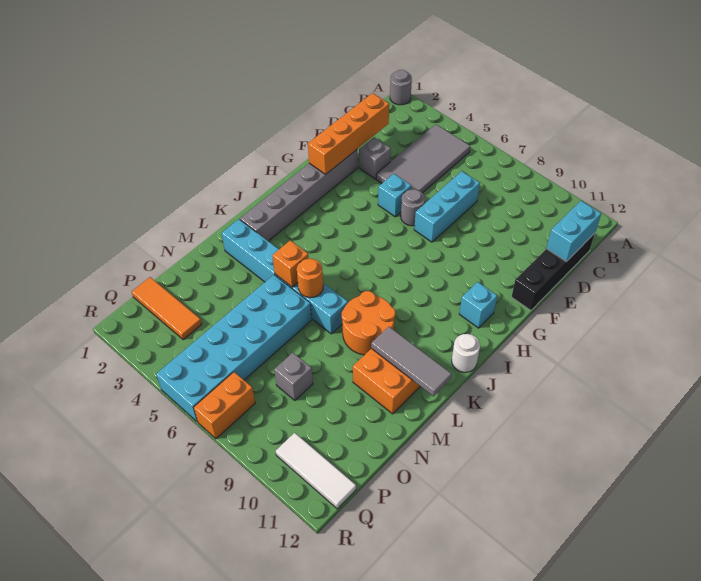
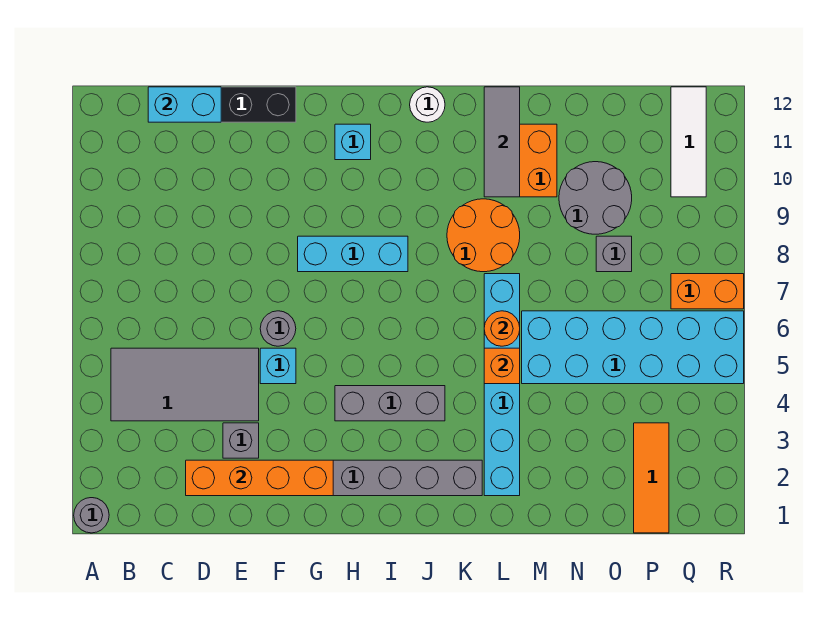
cyan 1x3 brick [414,171,480,242] -> cyan 1x3 brick moved to [298,236,408,272]
none -> grey 1x3 brick [335,386,445,421]
none -> grey 2x2 round brick [559,162,632,234]

